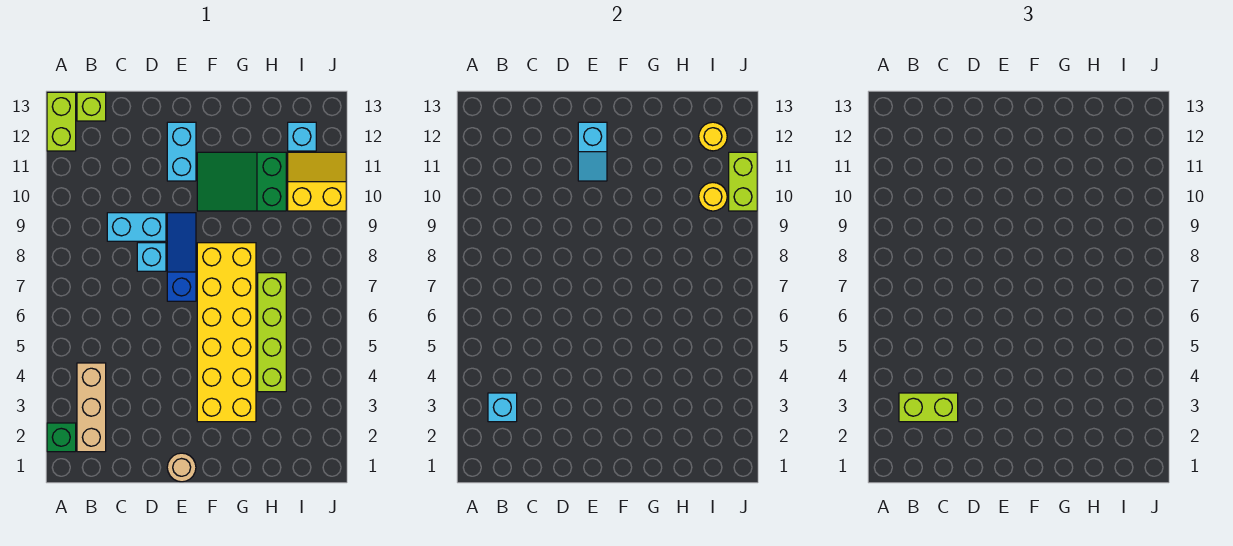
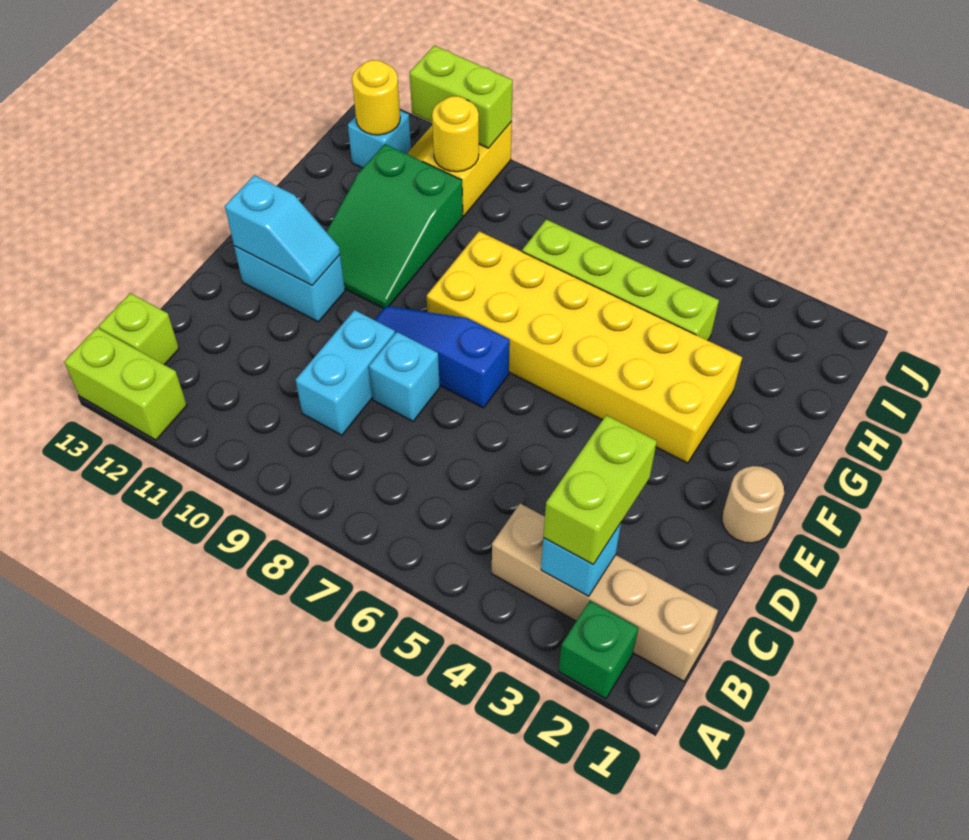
tan 1x3 brick [77,363,106,452] -> tan 1x4 brick [492,504,718,681]

